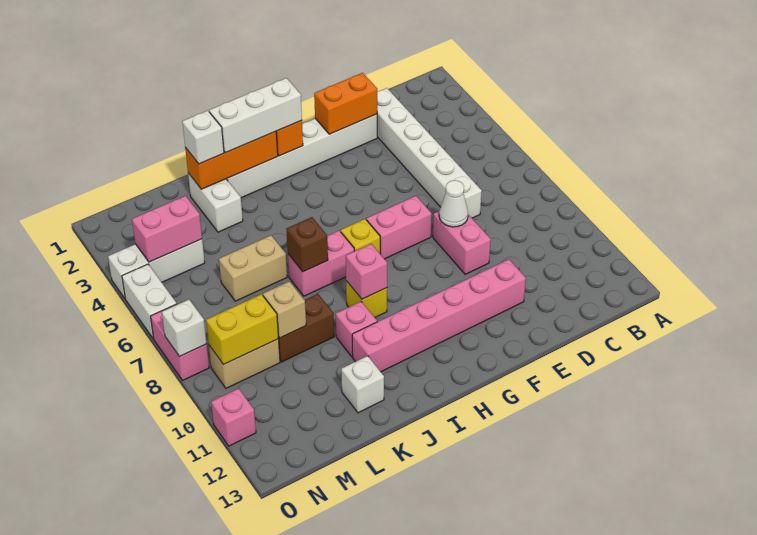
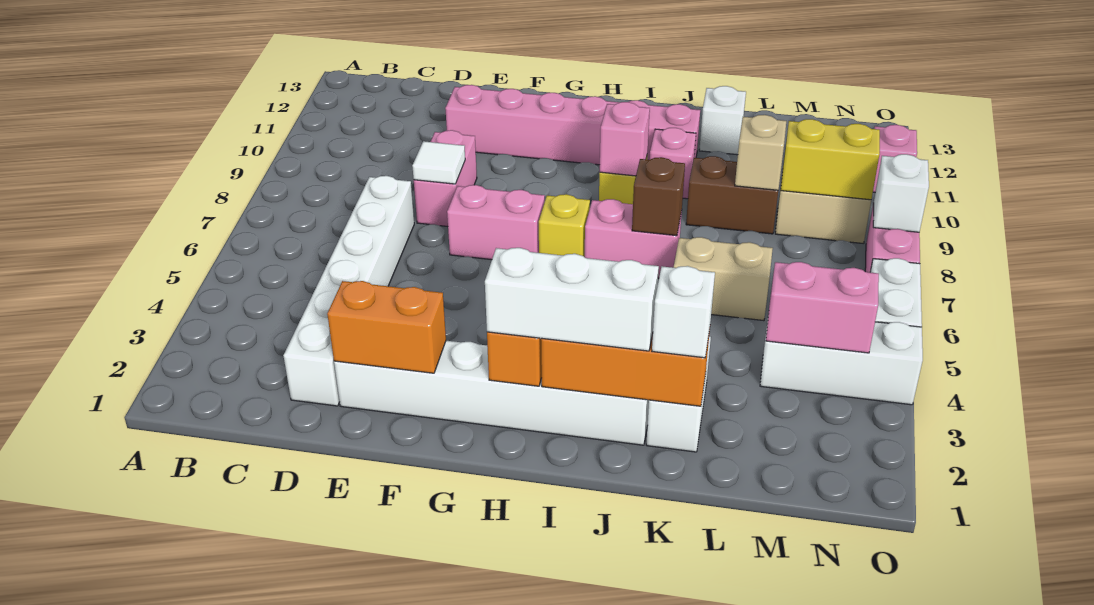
white 1x1 cone [439,180,468,227] -> white 1x1 tile [412,141,465,184]

